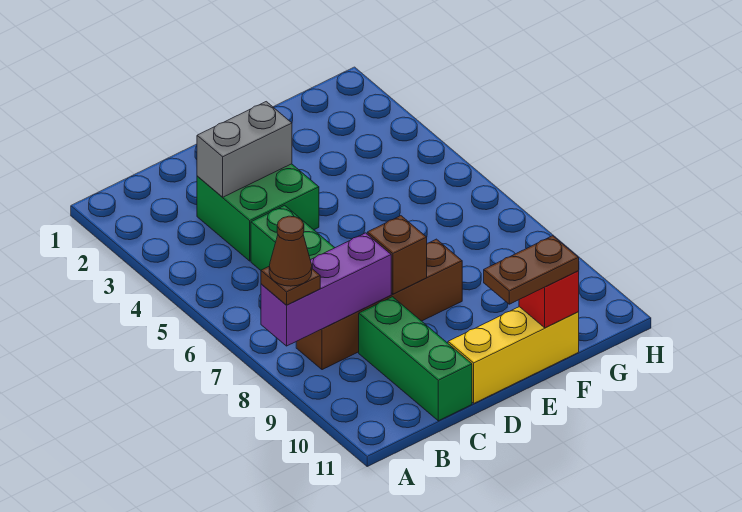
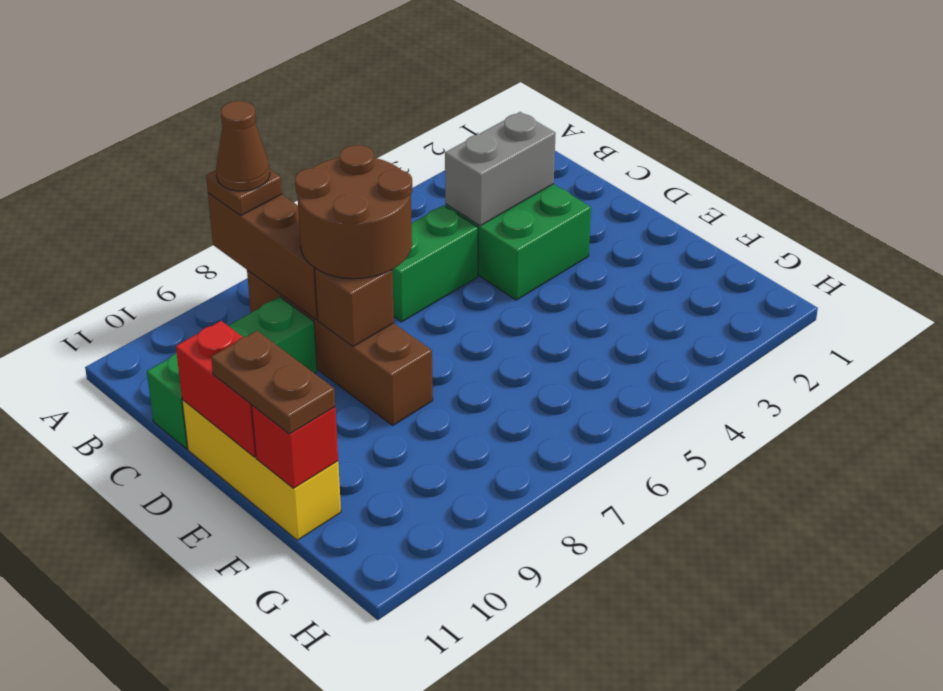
purple 1x3 brick [261,233,391,346] -> brown 1x3 brick [208,193,318,320]
grey 1x2 brick [197,102,292,197] -> grey 1x2 brick turned to [445,112,556,226]
none -> brown 2x2 round brick [295,145,412,279]
none -> red 1x2 brick [176,321,256,457]

